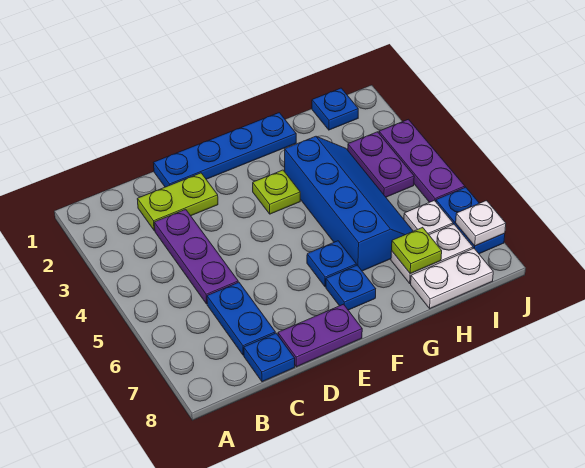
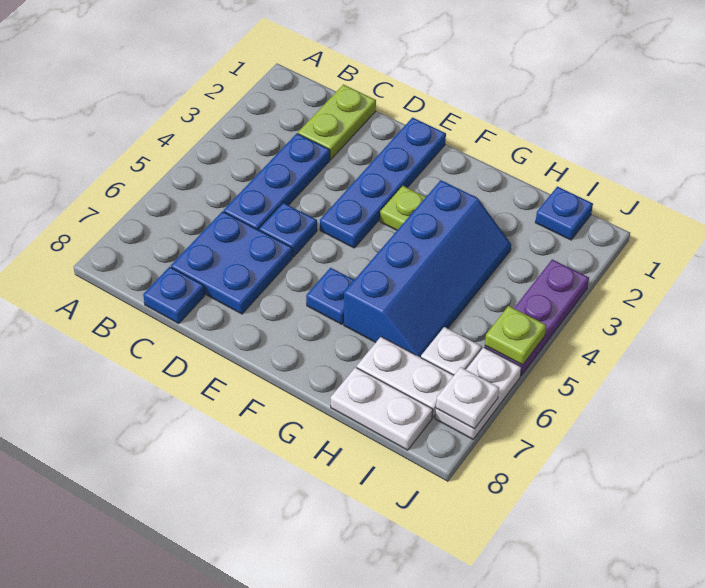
lime 1x2 plate [137,173,218,231] -> lime 1x2 plate turned to [298,85,376,159]
purple 1x3 plate [154,209,238,304] -> blue 1x3 plate [224,134,330,230]
blue 1x2 plate [207,282,275,355] -> blue 2x2 plate [171,211,292,314]
blue 1x4 plate [154,113,296,187] -> blue 1x4 plate turned to [320,118,446,248]
purple 1x2 plate [278,304,362,367] -> none
blue 1x1 plate [326,265,376,310] -> blue 1x1 plate moved to [259,203,317,257]
lime 1x1 plate [392,227,442,274] -> lime 1x1 plate moved to [485,306,546,365]
purple 1x2 plate [348,132,414,197] -> none
blue 1x2 plate [436,187,505,254] -> white 1x2 plate [435,347,521,439]

